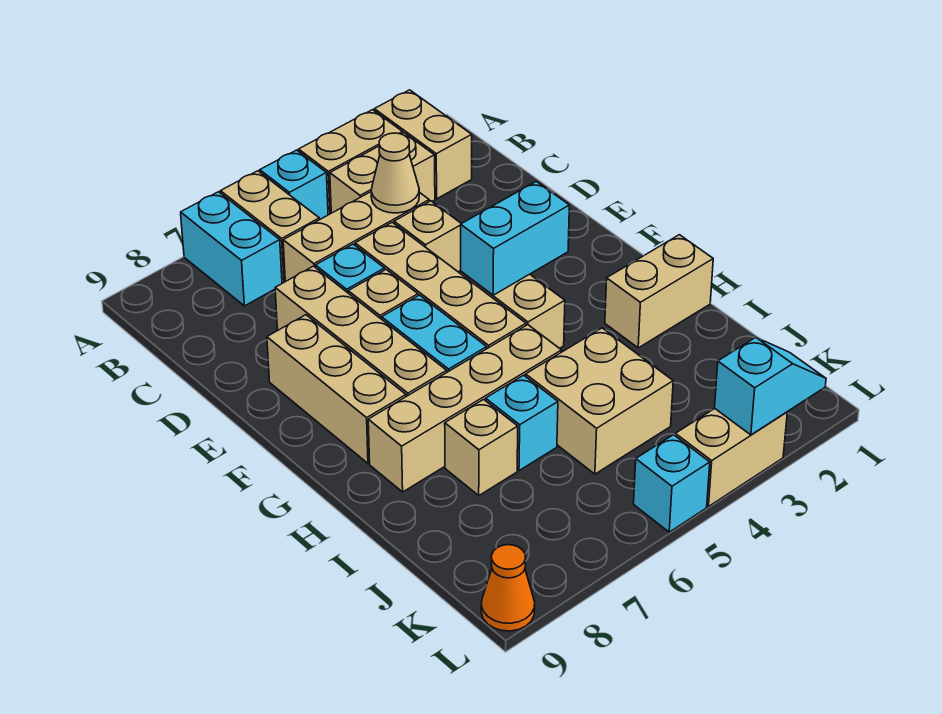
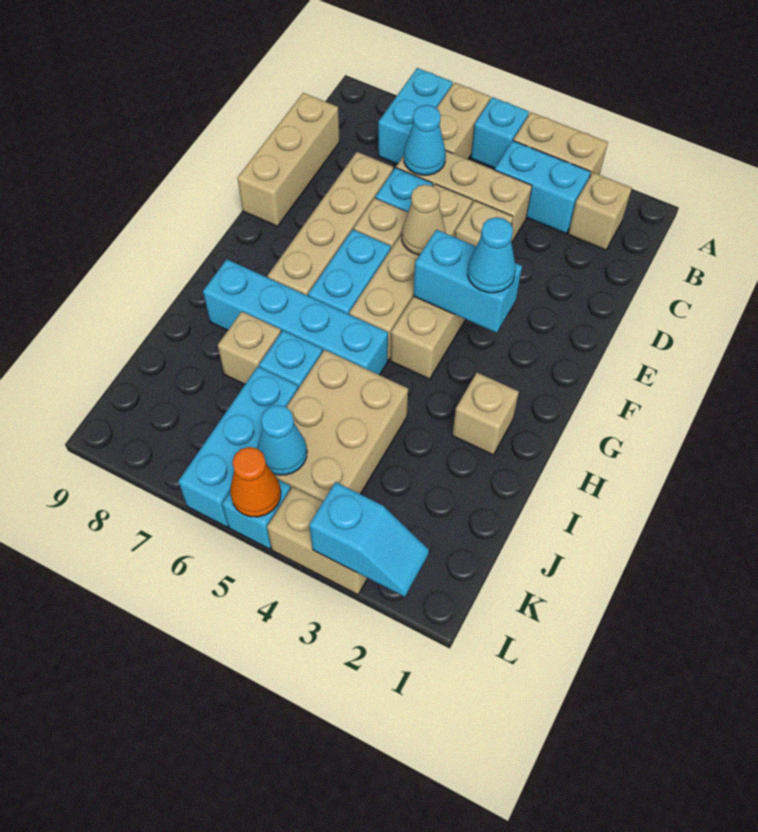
tan 1x2 brick [374,90,472,199] -> tan 1x1 brick [568,173,632,250]
tan 1x2 brick [330,133,435,213] -> cyan 1x2 brick [495,141,591,233]
tan 1x1 cone [371,133,419,213] -> tan 1x1 cone moved to [402,185,445,255]
none -> cyan 1x1 cone [404,105,446,175]
tan 1x3 brick [267,315,406,463] -> tan 1x3 brick moved to [237,93,340,226]
none -> cyan 1x1 cone [468,217,516,293]
tan 1x2 brick [605,235,713,348] -> tan 1x1 brick [452,373,519,455]
tan 1x4 brick [368,325,562,492] -> cyan 1x4 brick [203,259,388,375]
tan 2x2 brick [526,328,673,474] -> tan 2x3 brick [274,350,408,502]
none -> cyan 1x3 brick [178,367,298,527]
none -> cyan 1x1 cone [258,405,307,475]
orange 1x1 cone [481,545,535,631] -> orange 1x1 cone moved to [230,447,281,517]

